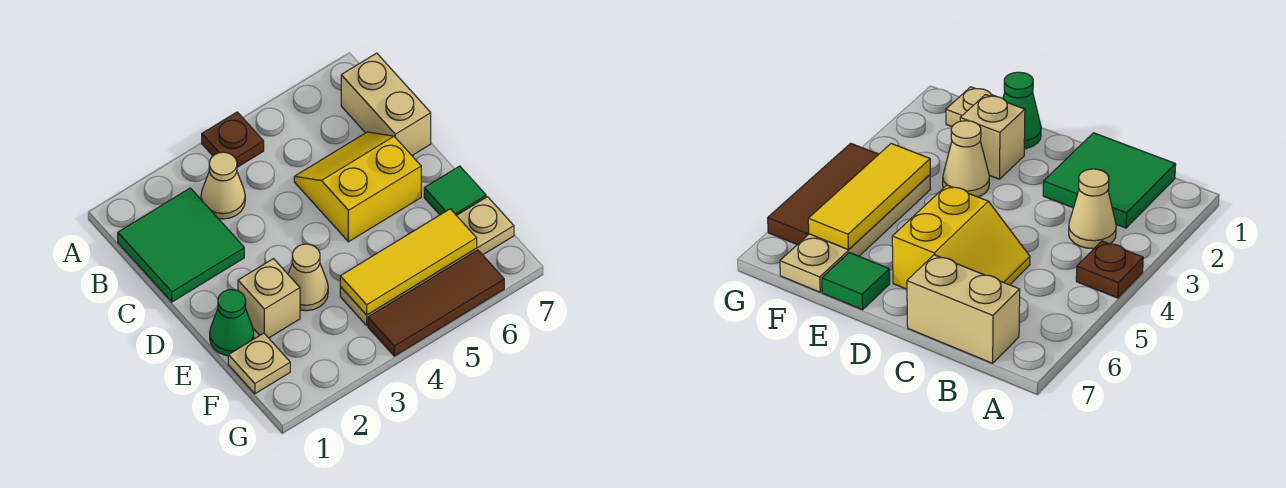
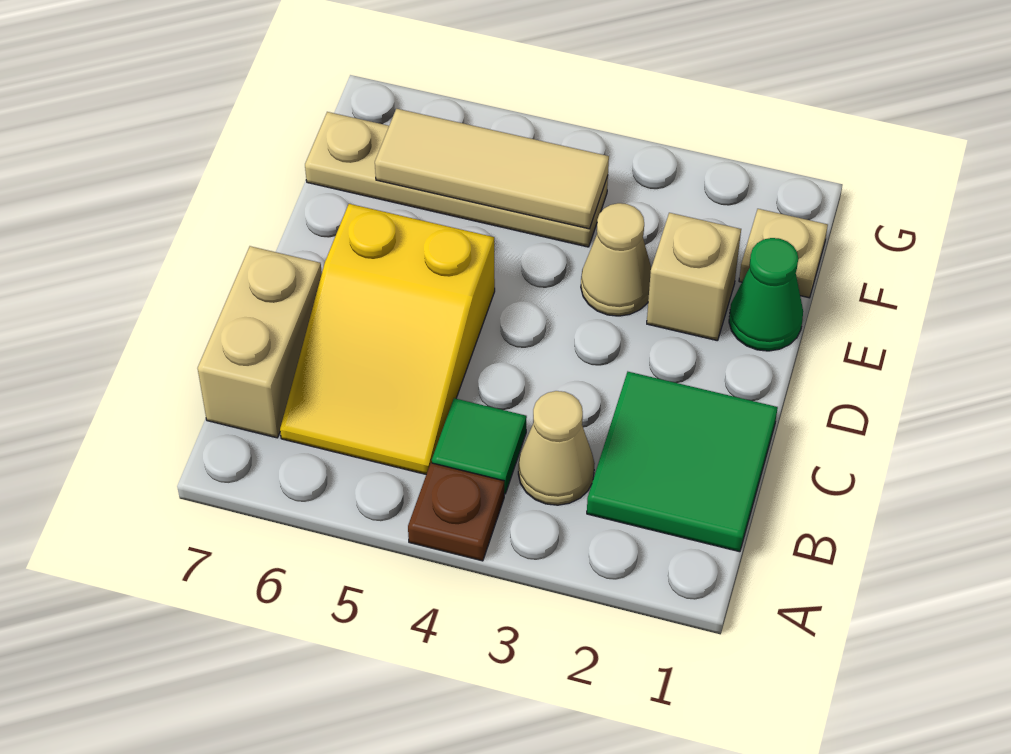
yellow 2x2 slope [294,132,421,242] -> yellow 2x3 slope [280,204,495,474]
green 1x1 tile [424,166,486,215] -> green 1x1 tile moved to [432,398,527,494]
yellow 1x3 tile [340,209,477,315] -> tan 1x3 tile [375,109,609,229]
brown 1x3 tile [368,250,504,356] -> none

